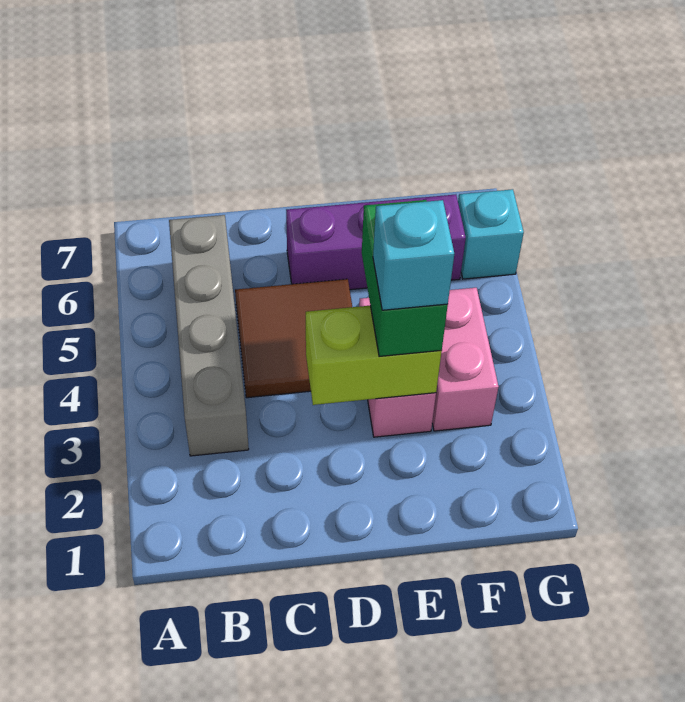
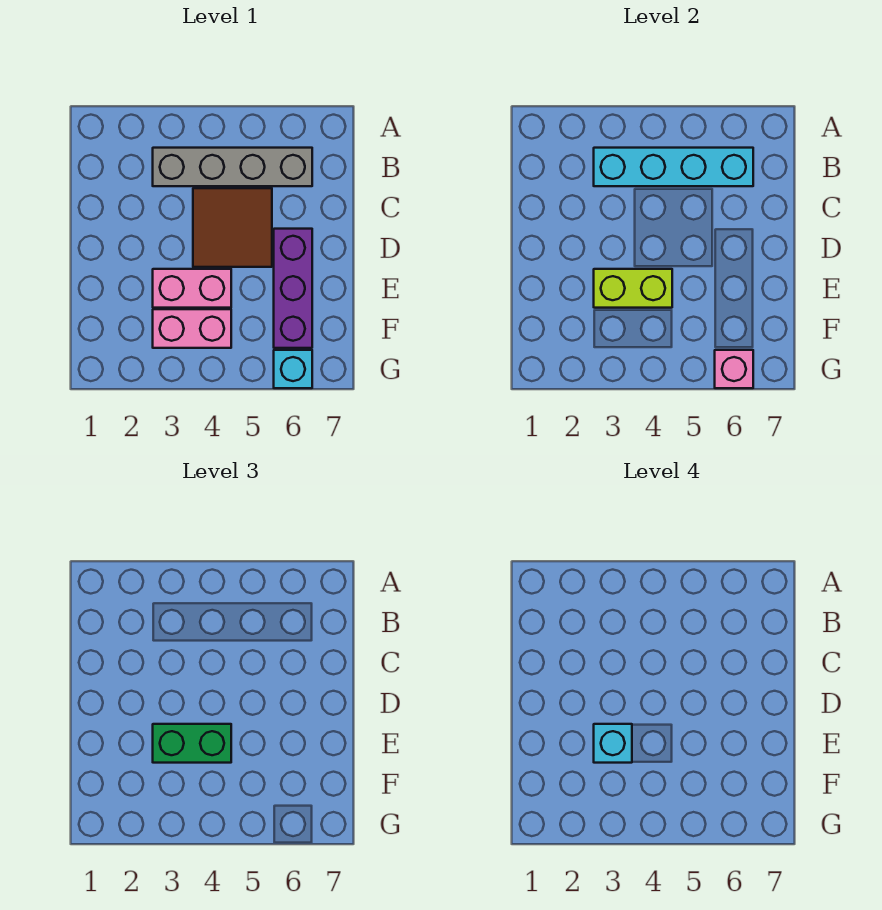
none -> cyan 1x4 brick [594,148,753,186]
lime 1x2 brick [306,306,442,405] -> lime 1x2 brick turned to [594,269,672,308]
none -> pink 1x1 brick [715,350,753,388]

